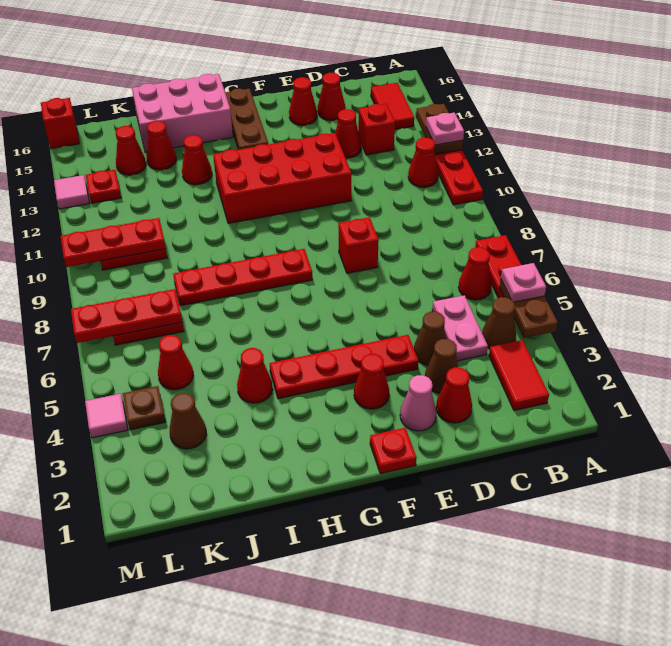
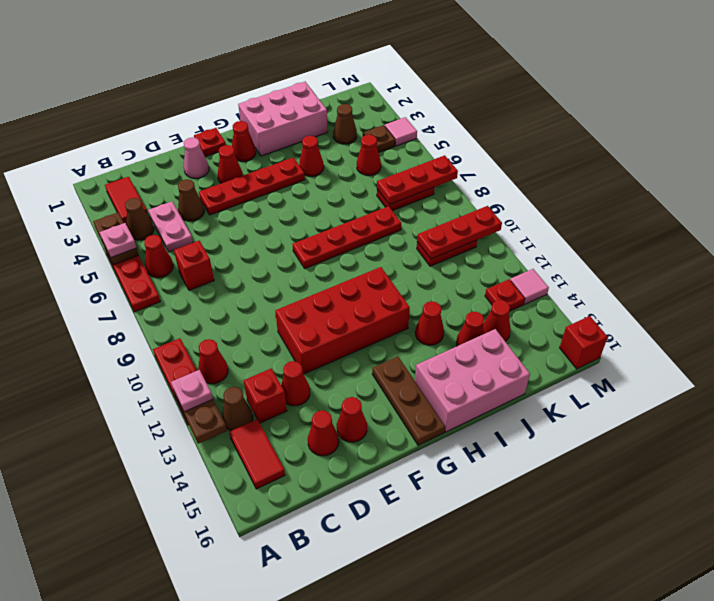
red 1x1 cone [436,367,472,423] -> red 1x1 cone moved to [232,121,256,161]
brown 1x1 cone [425,339,458,393] -> brown 1x1 cone moved to [222,387,253,431]
red 1x1 brick [338,217,379,273] -> red 1x1 brick moved to [174,241,214,290]
none -> pink 2x3 brick [238,82,328,156]

